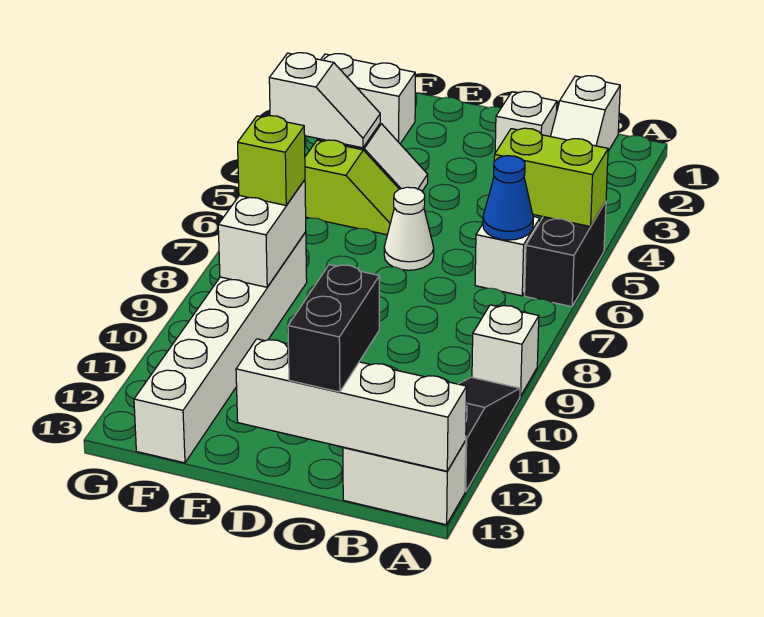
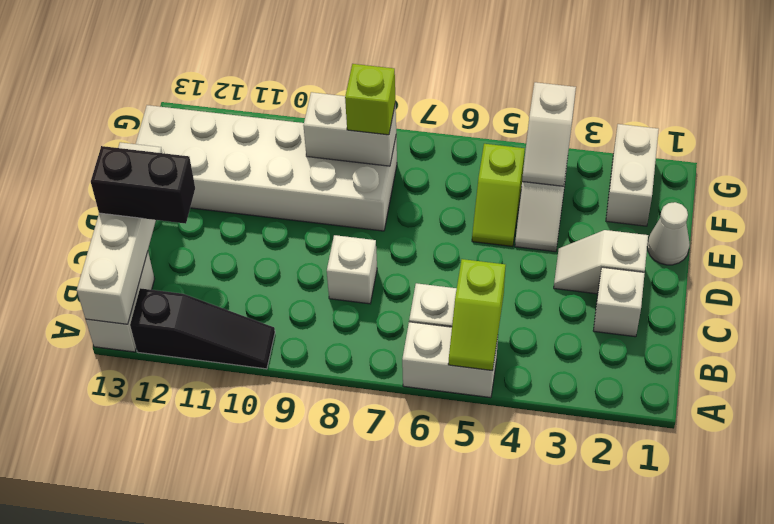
black 1x2 brick [525,201,606,307] -> white 1x2 brick [402,322,498,398]
lime 1x2 brick [494,128,608,227] -> lime 1x2 slope [448,259,506,371]
white 1x1 brick [472,305,539,396] -> white 1x1 brick moved to [327,235,377,304]
white 1x2 slope [550,76,620,151] -> white 1x2 slope moved to [554,230,648,294]
blue 1x1 cone [483,156,533,240] -> none
white 1x1 cone [384,187,434,270] -> white 1x1 cone moved to [647,202,690,265]
white 1x6 brick [134,232,307,463] -> white 2x6 brick [136,105,397,231]

